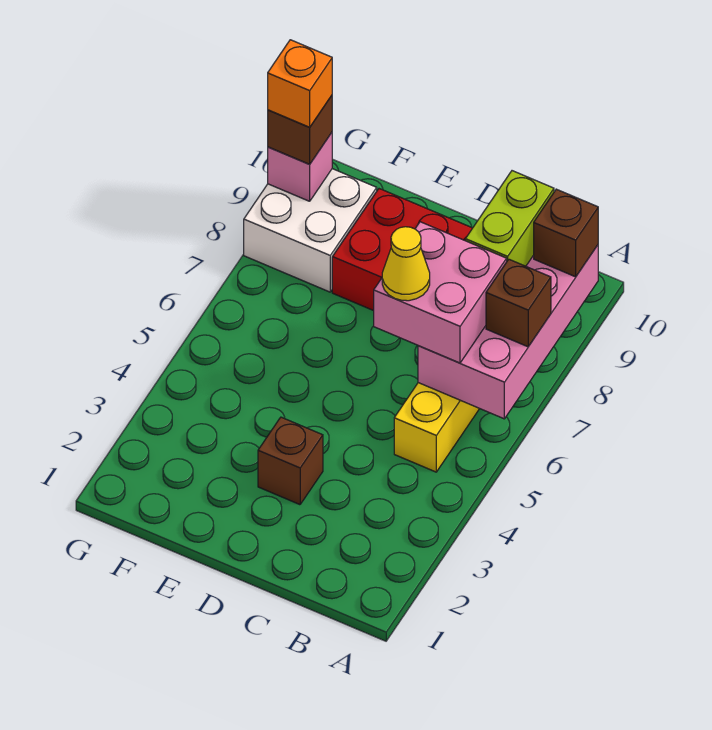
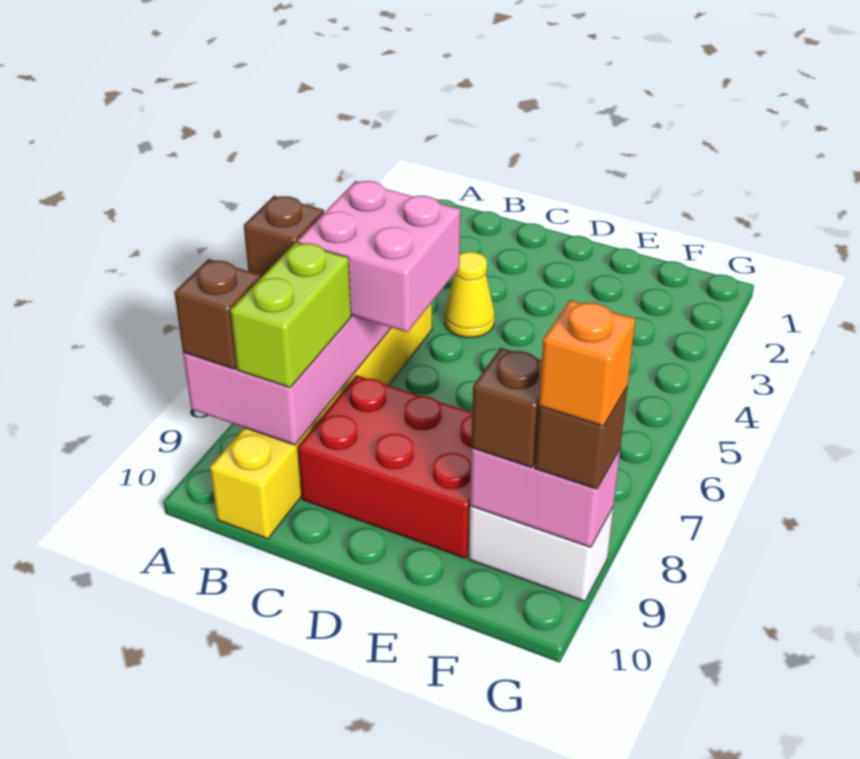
yellow 1x1 cone [382,227,430,301] -> yellow 1x1 cone moved to [444,252,495,338]
brown 1x1 brick [258,417,323,505] -> brown 1x1 brick moved to [471,348,542,468]
white 2x2 brick [244,169,377,292] -> white 1x2 brick [469,506,613,601]
pink 1x1 brick [268,133,332,201] -> pink 1x2 brick [470,448,620,547]

